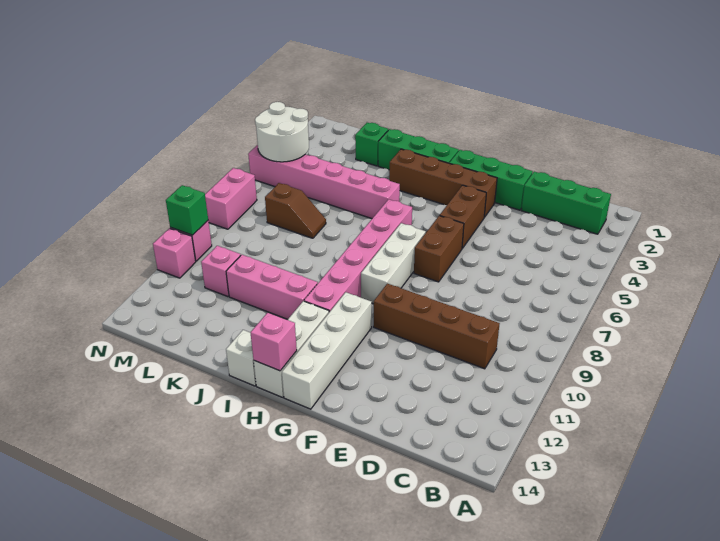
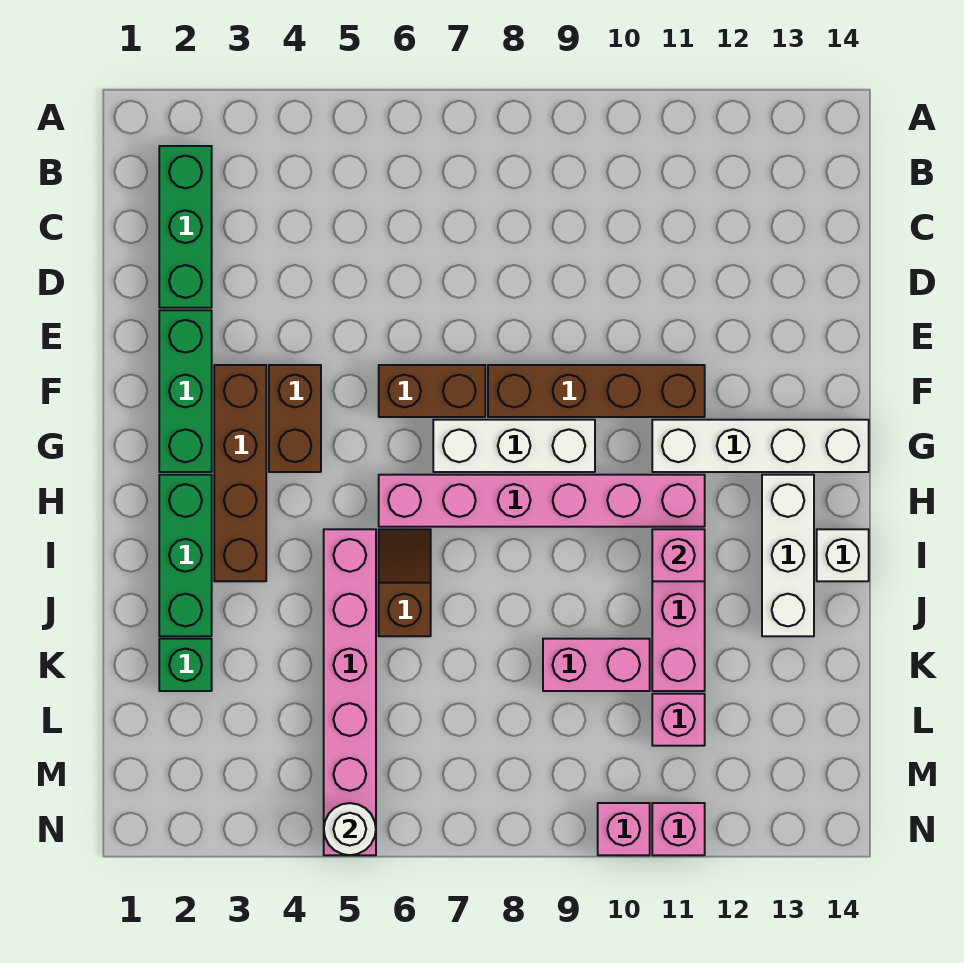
brown 1x4 brick [374,283,500,369] -> brown 1x4 brick turned to [488,365,705,417]
brown 1x2 brick [440,185,486,248] -> brown 1x2 brick turned to [269,365,321,472]
white 1x3 brick [254,301,329,397] -> white 1x3 brick turned to [762,475,814,636]
pink 1x1 brick [250,313,297,371] -> pink 1x1 brick moved to [652,529,705,581]
brown 1x2 slope [265,183,326,238] -> brown 1x2 slope moved to [379,529,431,636]
white 2x2 round brick [255,102,309,162] -> white 1x1 round brick [324,803,376,855]
pink 1x2 brick [205,168,257,229] -> pink 1x2 brick moved to [543,639,650,691]
green 1x1 brick [166,185,208,235] -> none

